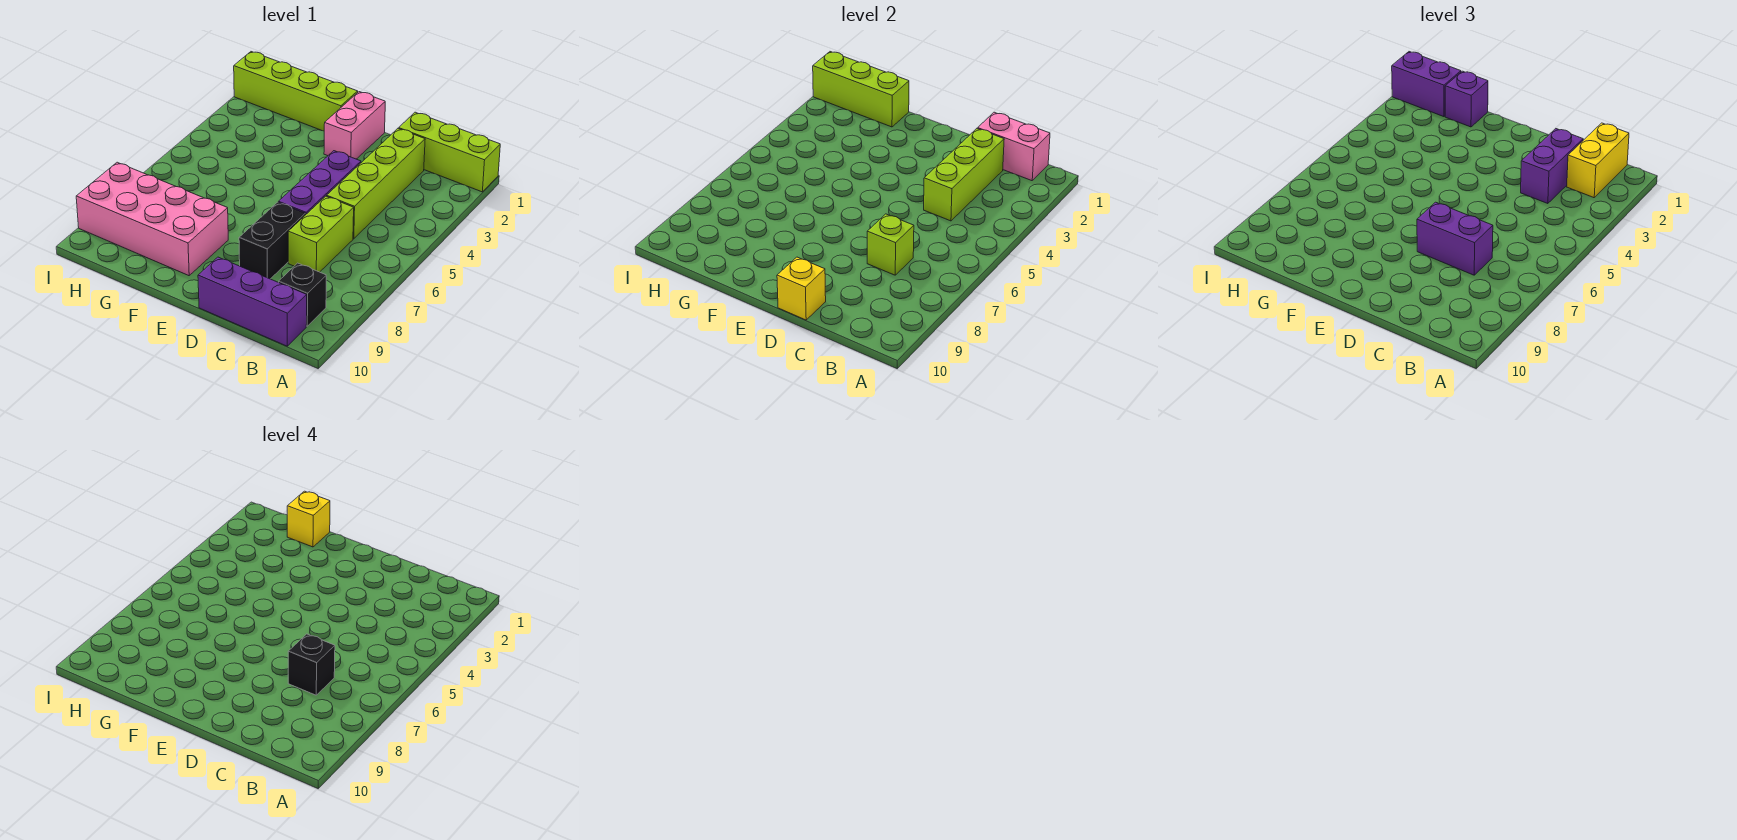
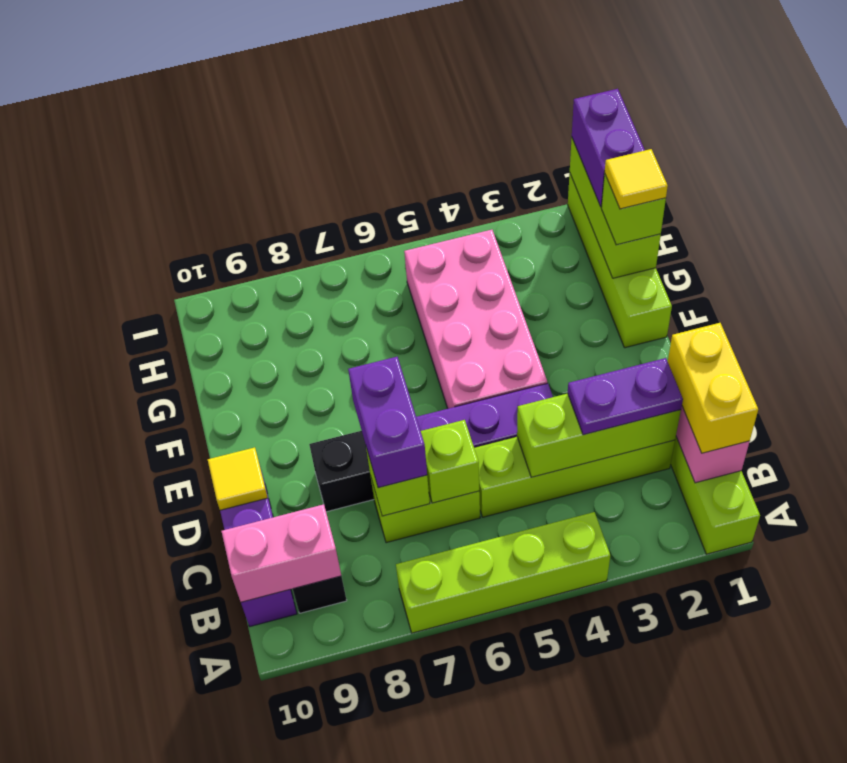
none -> lime 1x4 brick [396,512,610,633]
yellow 1x2 brick [1567,123,1629,198] -> yellow 1x2 brick turned to [668,323,758,453]
purple 1x2 brick [1521,129,1583,204] -> purple 1x2 plate [568,358,683,435]
none -> lime 1x1 brick [421,420,479,503]
black 1x1 brick [288,634,335,695] -> none
yellow 1x1 brick [777,257,826,320] -> yellow 1x1 tile [208,447,268,510]
pink 1x2 brick [324,92,385,159] -> pink 1x2 brick moved to [221,504,341,602]
pink 2x4 brick [76,162,228,276] -> pink 2x4 brick moved to [404,230,547,409]
purple 1x1 brick [1445,71,1488,127] -> lime 1x1 brick [601,173,666,245]
yellow 1x1 brick [287,491,330,547] -> yellow 1x1 tile [605,149,668,209]

